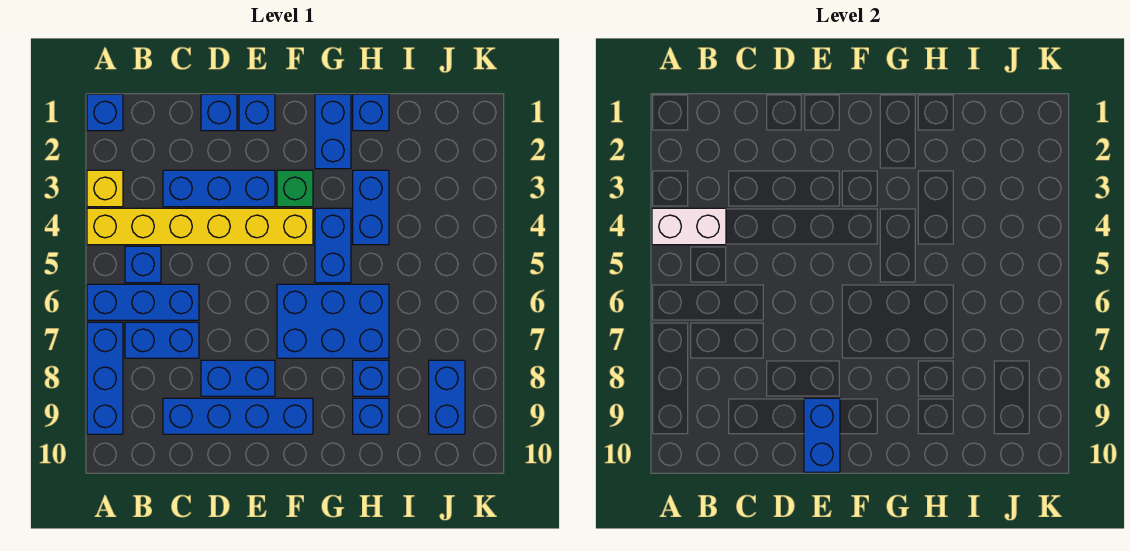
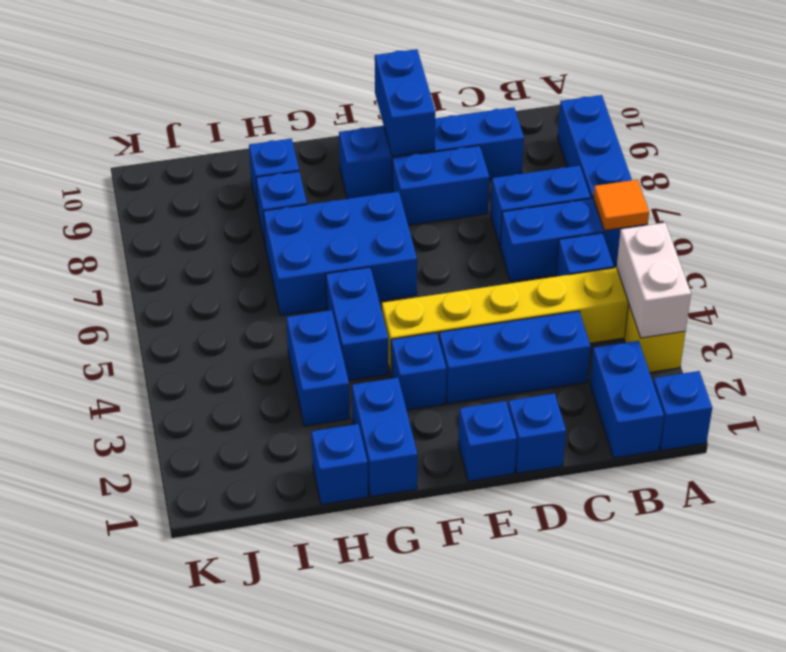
white 1x2 brick [652,208,726,245] -> white 1x2 brick turned to [617,223,691,338]
none -> orange 1x1 tile [593,180,649,230]
green 1x1 brick [277,170,313,207] -> blue 1x1 brick [391,333,446,410]
blue 1x2 brick [429,360,465,434] -> blue 1x2 brick moved to [590,341,664,458]

